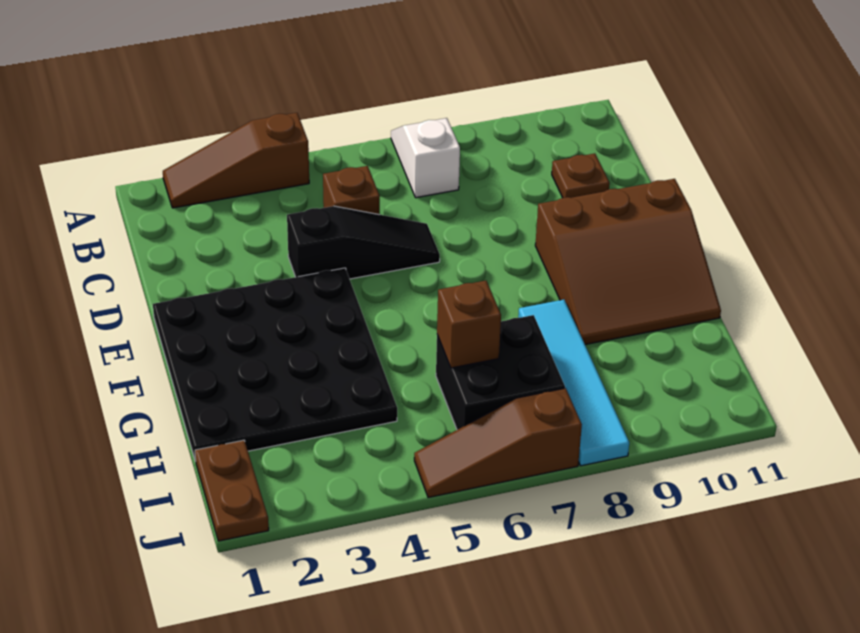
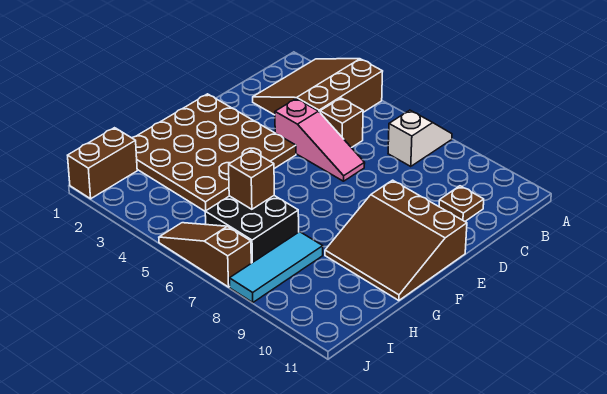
brown 1x3 slope [163,113,309,208] -> brown 3x3 slope [253,59,383,115]
black 1x3 slope [287,206,440,279] -> pink 1x3 slope [275,99,365,181]
black 4x4 plate [153,268,397,461] -> brown 4x4 plate [132,94,296,211]
cyan 1x4 tile [518,300,629,466] -> cyan 1x3 tile [229,232,323,303]
brown 1x2 plate [195,440,269,541] -> brown 1x2 brick [68,128,137,199]

